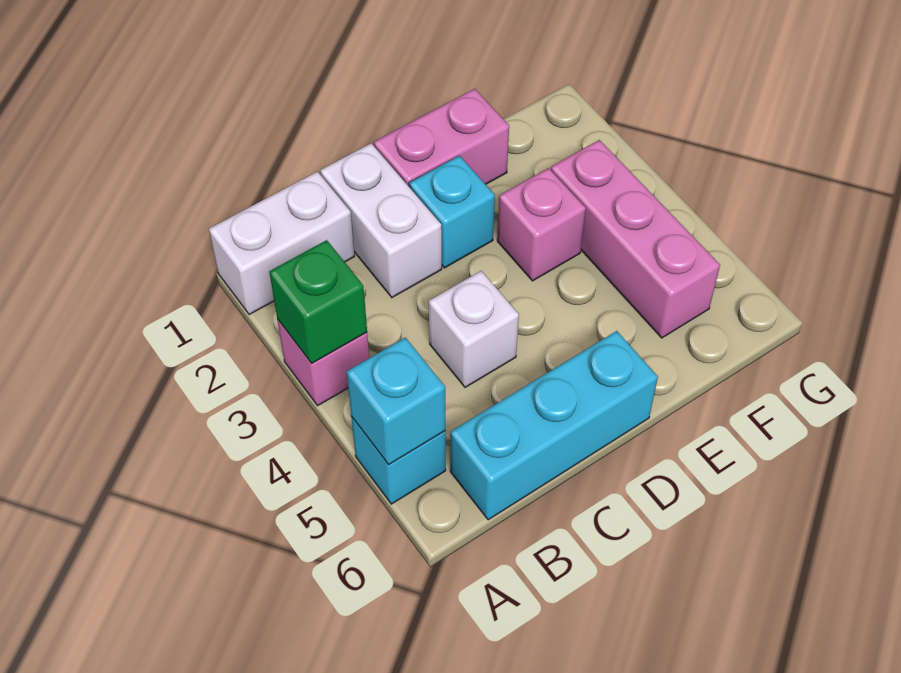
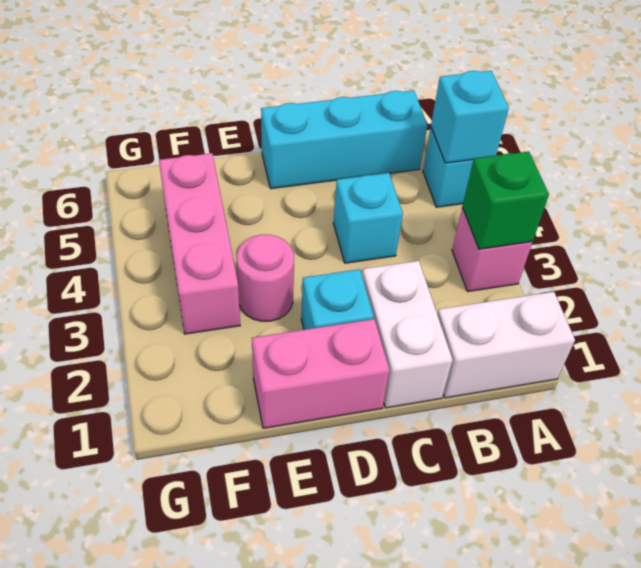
white 1x1 brick [429,271,519,387] -> cyan 1x1 brick [333,173,403,263]
pink 1x1 brick [497,168,586,281] -> pink 1x1 round brick [237,235,294,321]

